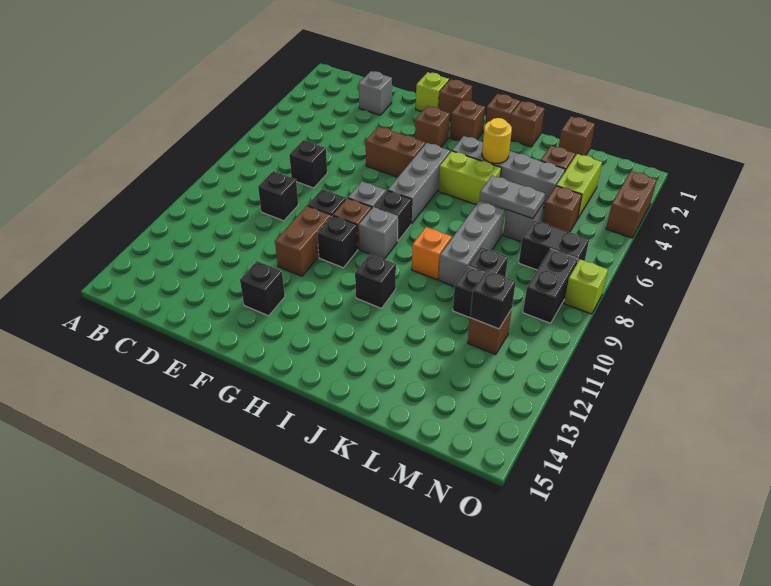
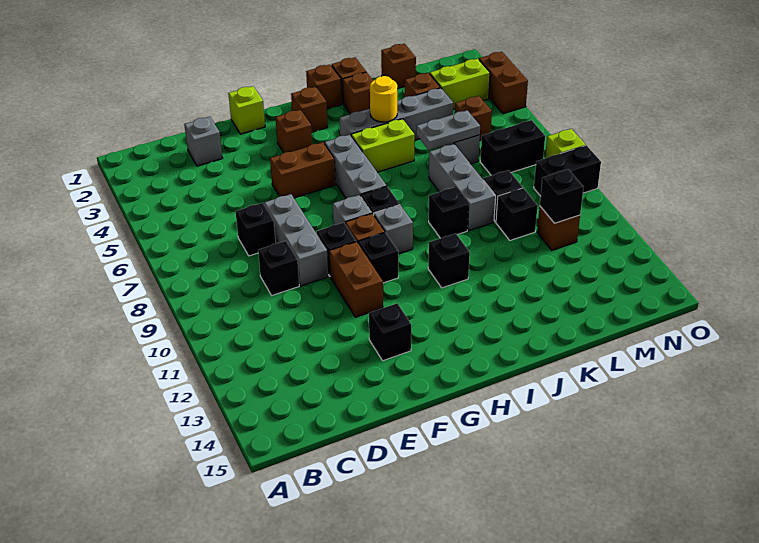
none -> grey 1x3 brick [264,194,328,286]
brown 1x1 brick [439,79,472,121] -> brown 1x1 brick moved to [343,72,373,114]
orange 1x1 brick [412,227,452,280] -> black 1x1 brick [429,187,468,238]
lime 1x2 brick [556,154,602,219] -> lime 1x2 brick turned to [430,59,490,109]
black 1x2 brick [523,249,578,323] -> black 1x2 brick turned to [534,145,601,196]

